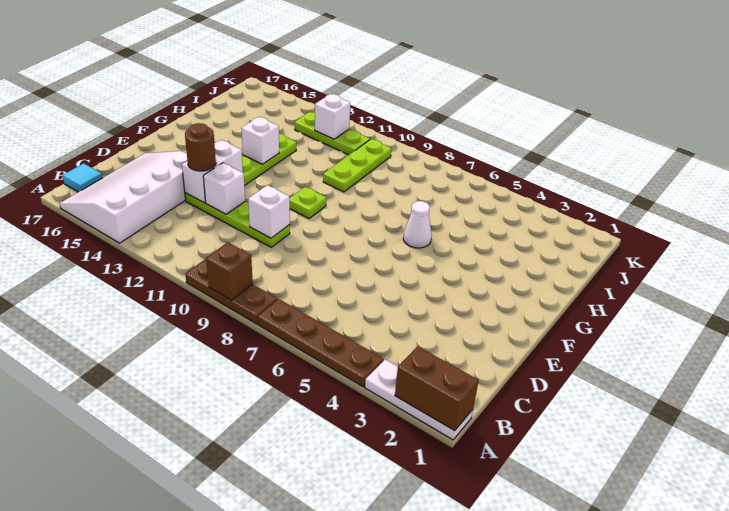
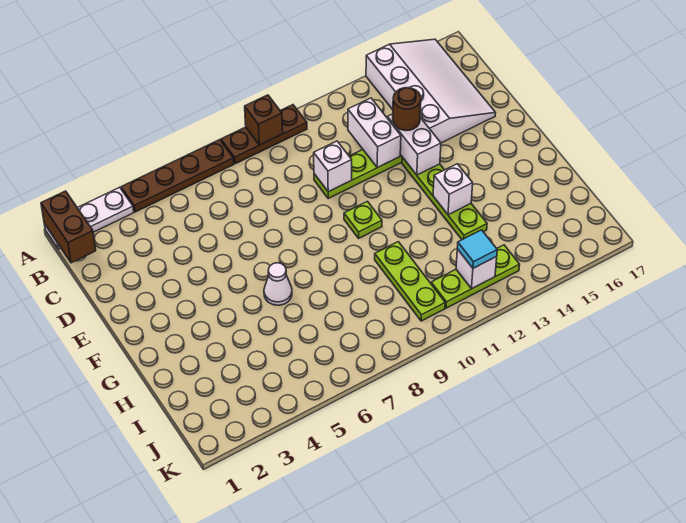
brown 1x2 brick [395,346,479,431] -> brown 1x2 brick turned to [41,191,96,263]
cyan 1x1 tile [63,163,102,192] -> cyan 1x1 tile moved to [457,230,497,268]
white 1x1 brick [203,163,245,214] -> white 1x2 brick [348,98,401,168]

